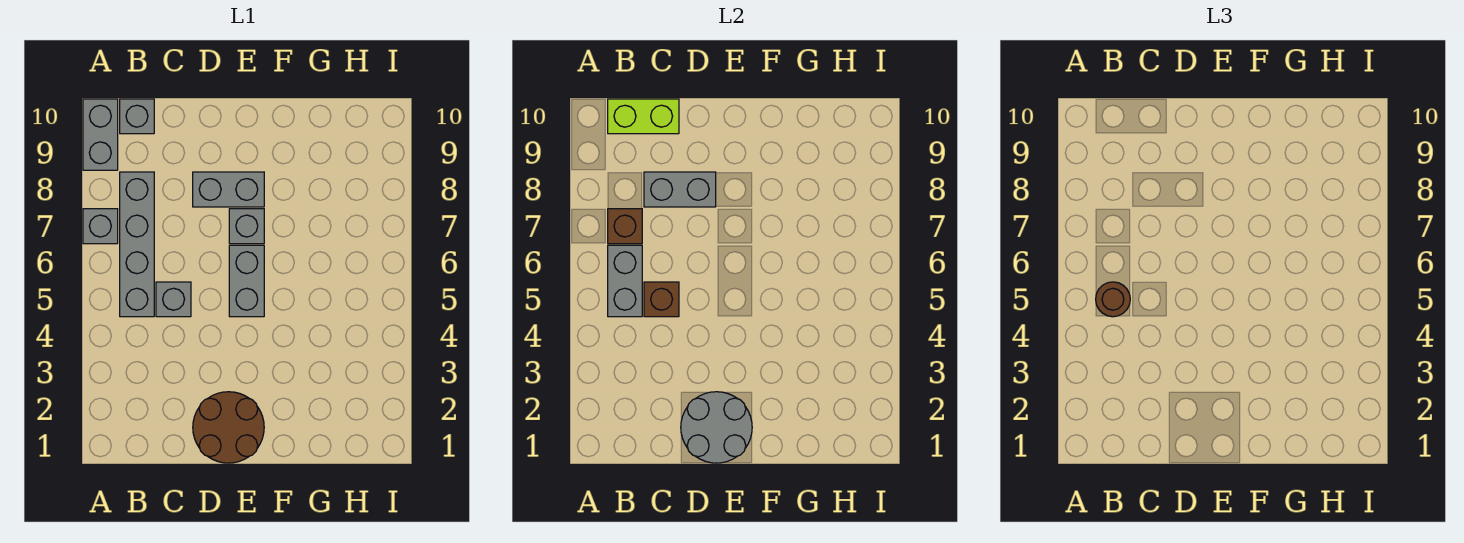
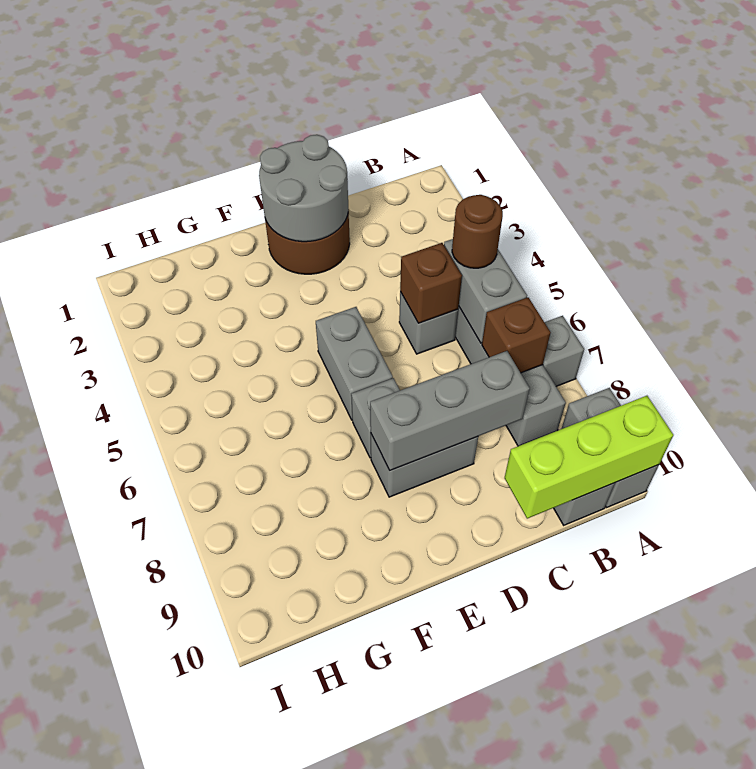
lime 1x2 brick [608,99,679,134] -> lime 1x3 brick [505,396,673,519]
grey 1x2 brick [644,172,716,207] -> grey 1x3 brick [370,351,530,470]

